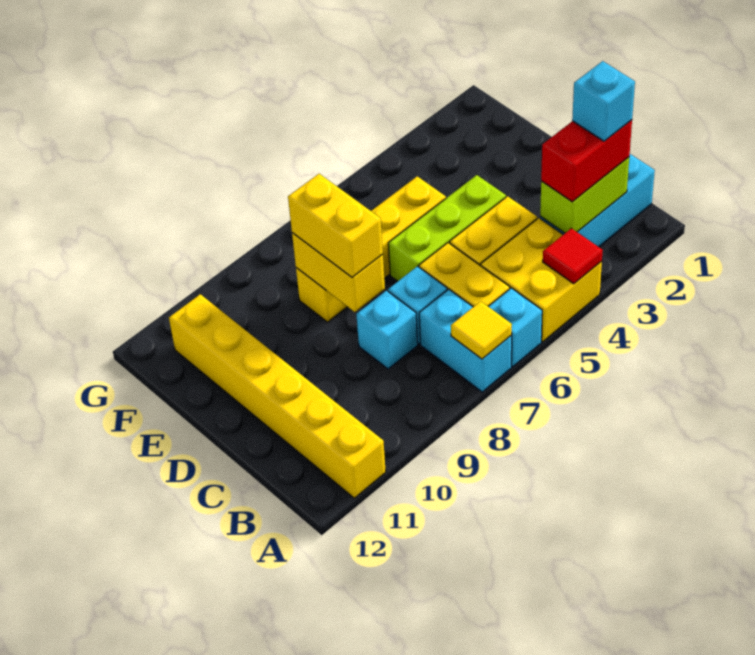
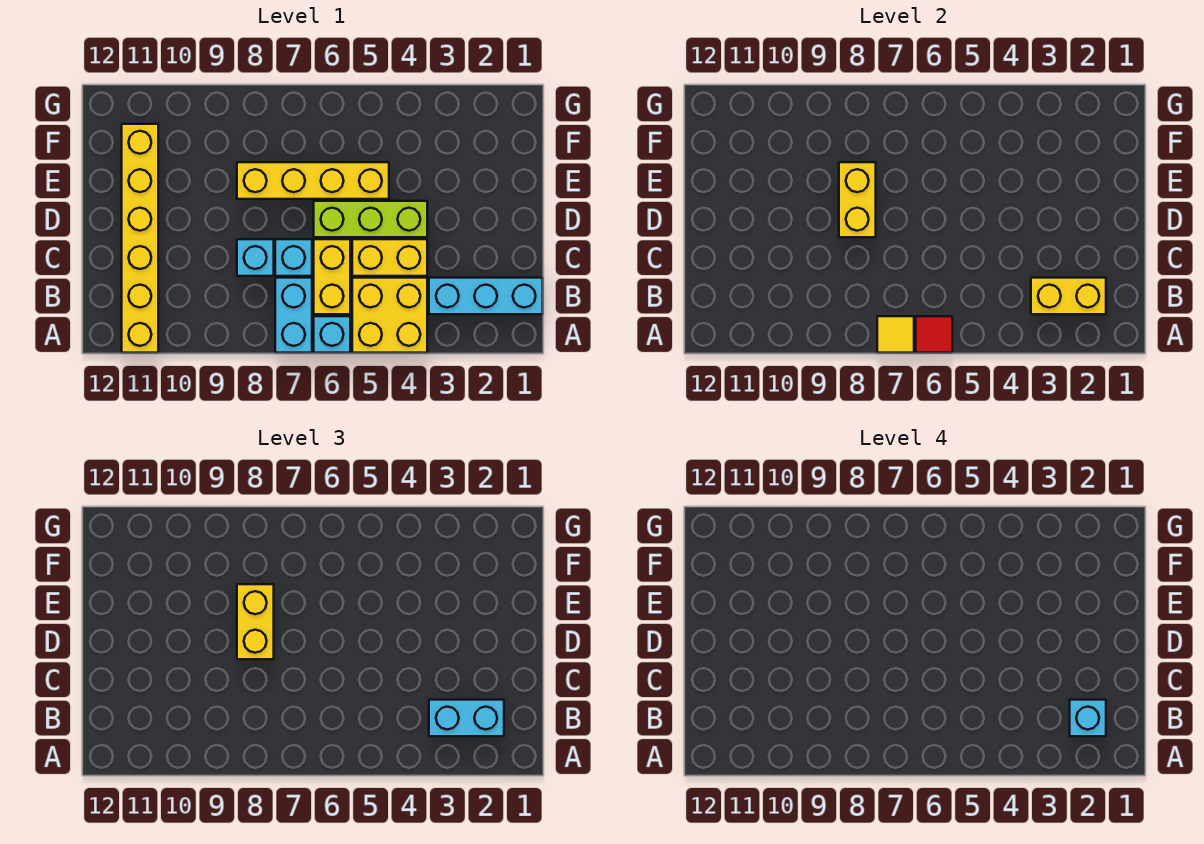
red 1x1 tile [543,228,603,284] -> red 1x1 tile moved to [916,316,952,353]
lime 1x2 brick [540,157,629,233] -> yellow 1x2 brick [1031,278,1106,314]
red 1x2 brick [541,120,632,202] -> cyan 1x2 brick [429,700,504,736]

